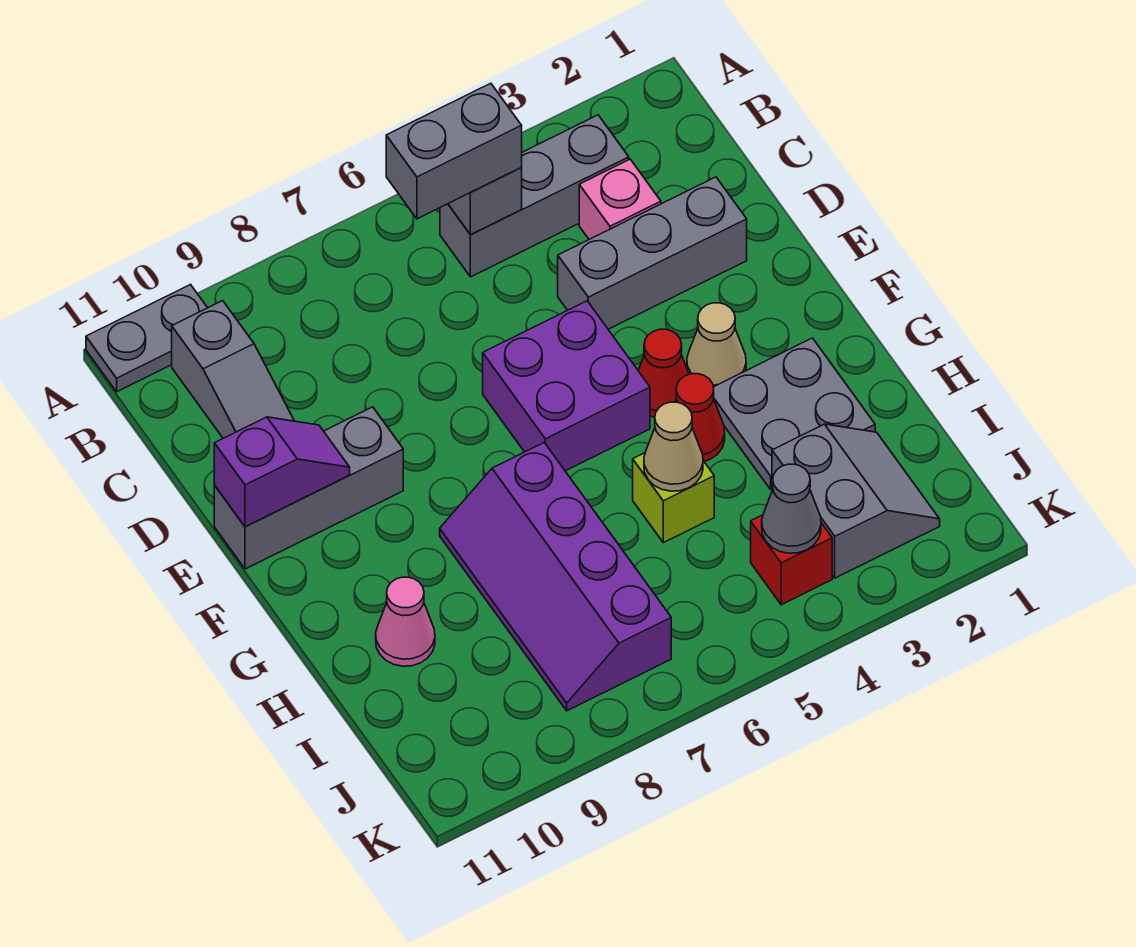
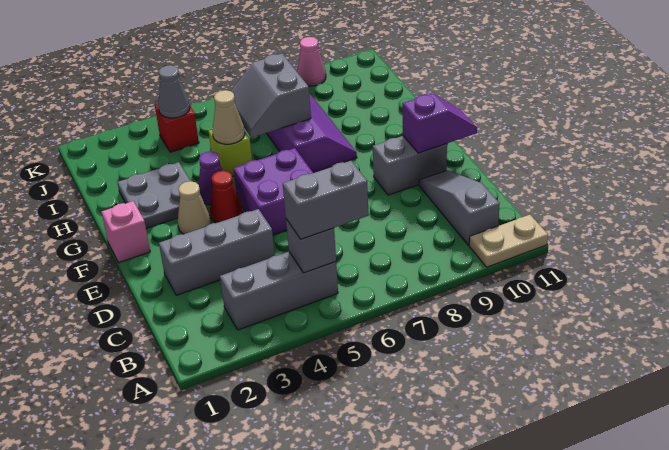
grey 1x2 plate [86,285,207,392] -> tan 1x2 plate [469,215,548,267]
pink 1x1 brick [579,159,661,239] -> pink 1x1 brick moved to [101,201,150,263]
grey 1x3 brick [214,407,403,569] -> grey 1x2 brick [373,136,447,195]
purple 1x2 slope [214,417,350,527] -> purple 1x2 slope turned to [402,93,477,153]
red 1x1 cone [675,374,725,461] -> purple 1x1 cone [198,151,223,205]
pink 1x1 cone [376,577,435,666] -> pink 1x1 cone moved to [297,37,326,86]
grey 2x2 slope [772,424,940,578] -> grey 2x2 slope moved to [231,54,311,138]

